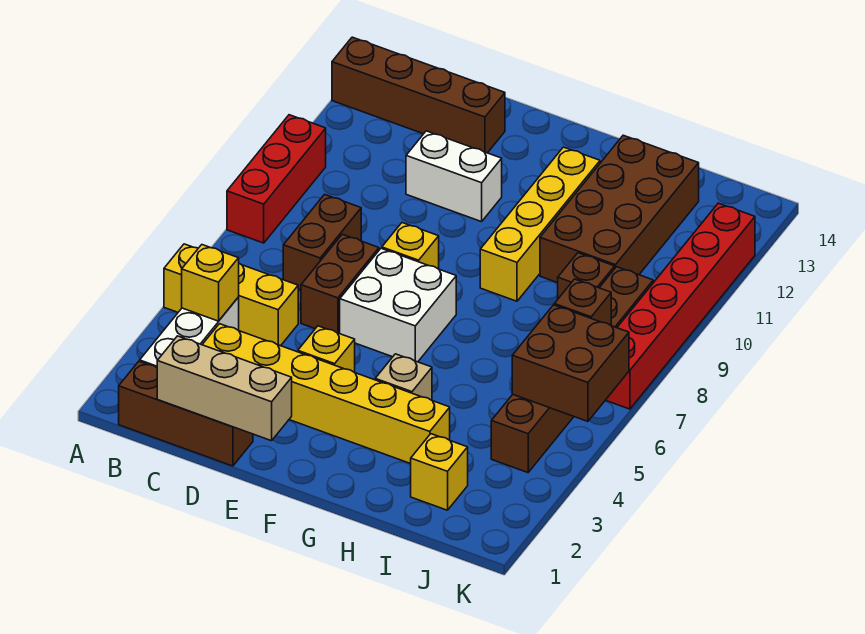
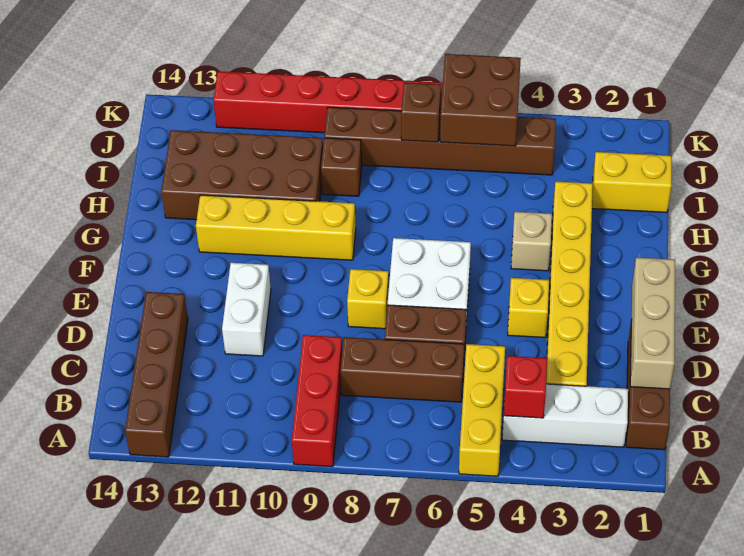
red 1x3 brick [227,115,326,243] -> red 1x3 brick turned to [292,335,342,467]
yellow 1x1 brick [182,245,239,321] -> red 1x1 brick [504,356,547,418]
brown 1x2 brick [283,195,361,290] -> brown 1x3 brick [340,337,464,402]
yellow 1x1 brick [411,434,468,510] -> yellow 1x2 brick [592,152,672,213]

